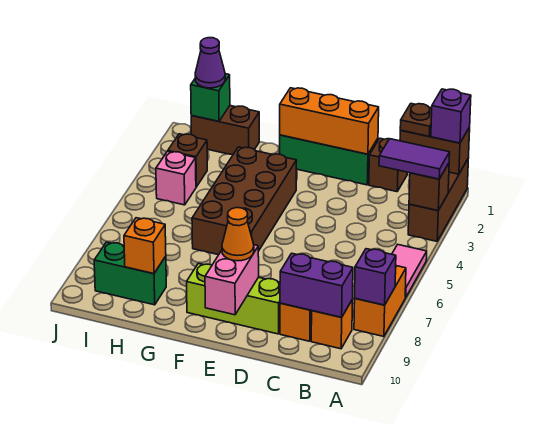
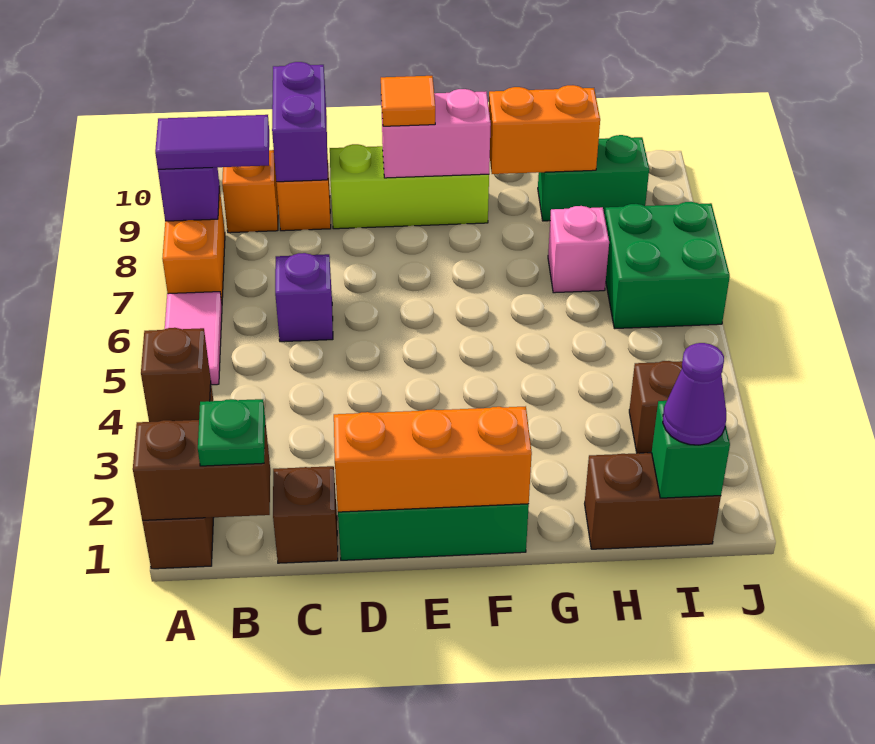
purple 1x1 brick [431,89,471,143] -> purple 1x1 brick moved to [275,253,333,342]
purple 1x2 tile [379,139,450,179] -> purple 1x2 tile moved to [155,115,269,169]
brown 1x1 plate [400,104,432,136] -> green 1x1 plate [198,399,265,466]
purple 1x2 brick [280,253,353,317] -> purple 1x2 brick turned to [272,62,328,182]
pink 1x2 brick [205,245,259,315] -> pink 1x2 brick turned to [381,89,491,178]
orange 1x1 cone [222,208,254,261] -> orange 1x1 tile [381,76,435,126]
brown 2x4 brick [192,147,297,255] -> none
orange 1x1 brick [124,218,166,274] -> orange 1x2 brick [489,85,600,174]
pink 1x1 brick [156,151,196,205] -> pink 1x1 brick moved to [548,206,609,293]
none -> green 2x2 brick [605,202,730,329]

